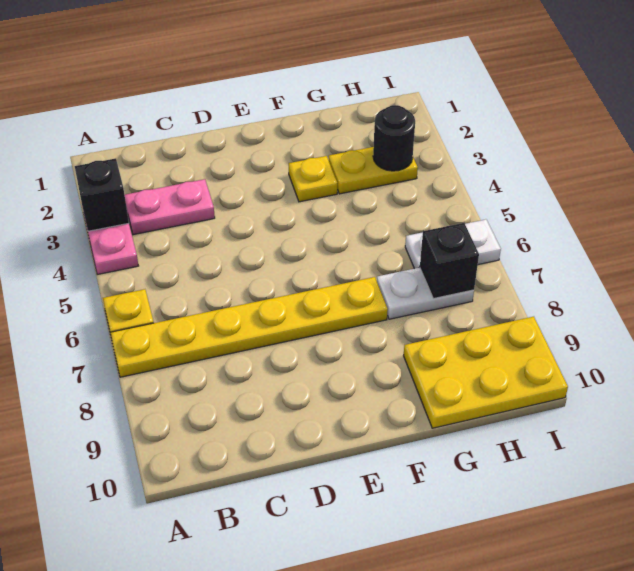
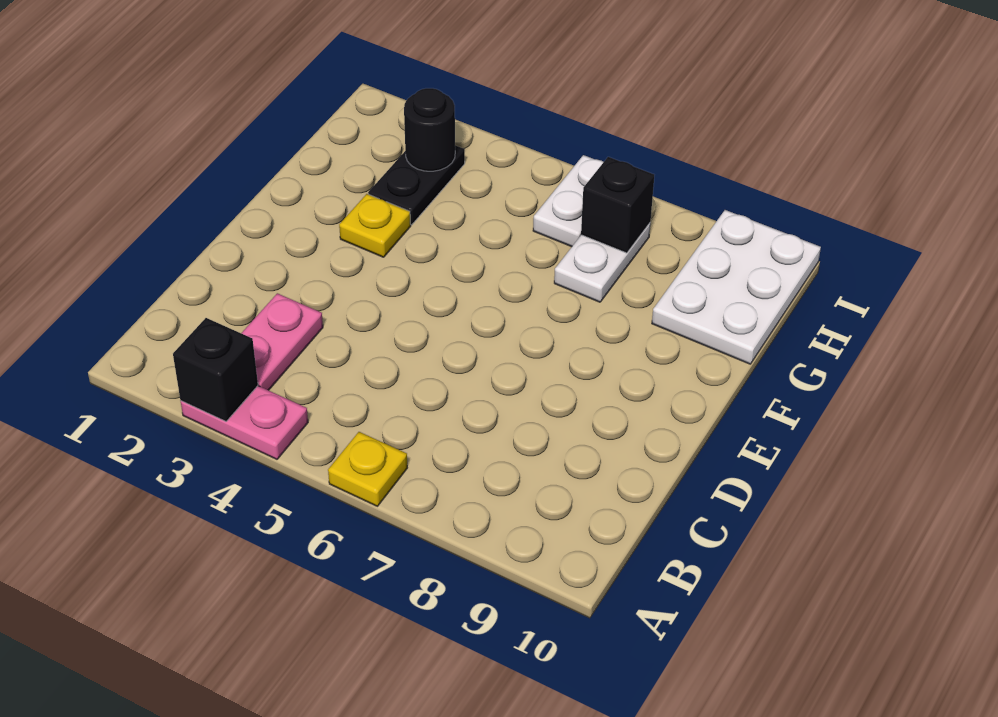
yellow 1x6 plate [110,277,388,377] -> none
yellow 1x2 plate [329,147,418,194] -> black 1x2 plate [368,145,465,225]
yellow 2x3 plate [404,317,568,428] -> white 2x3 plate [652,210,821,364]

